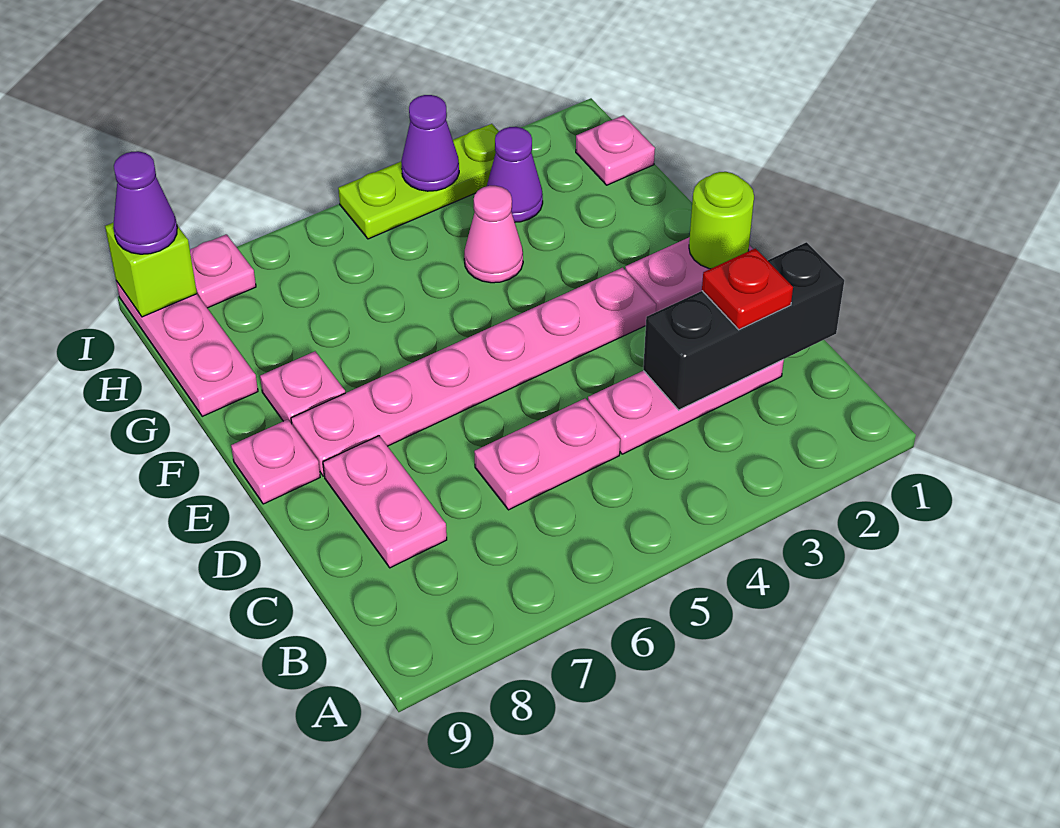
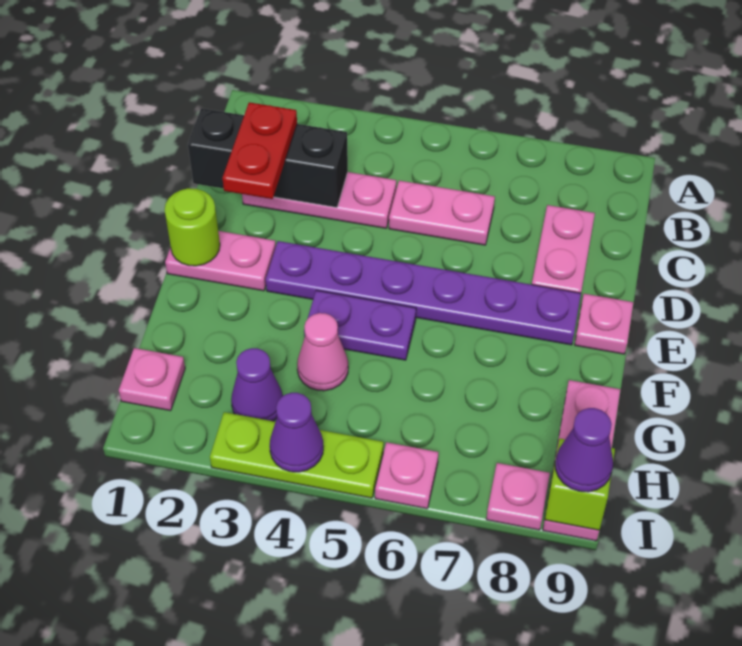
red 1x1 plate [702,248,793,330] -> red 1x2 plate [223,102,297,199]
pink 1x6 plate [291,268,656,476] -> purple 1x6 plate [266,241,581,345]
none -> purple 1x2 plate [304,290,416,360]
pink 1x1 plate [260,351,345,424] -> pink 1x1 plate moved to [375,442,438,509]

